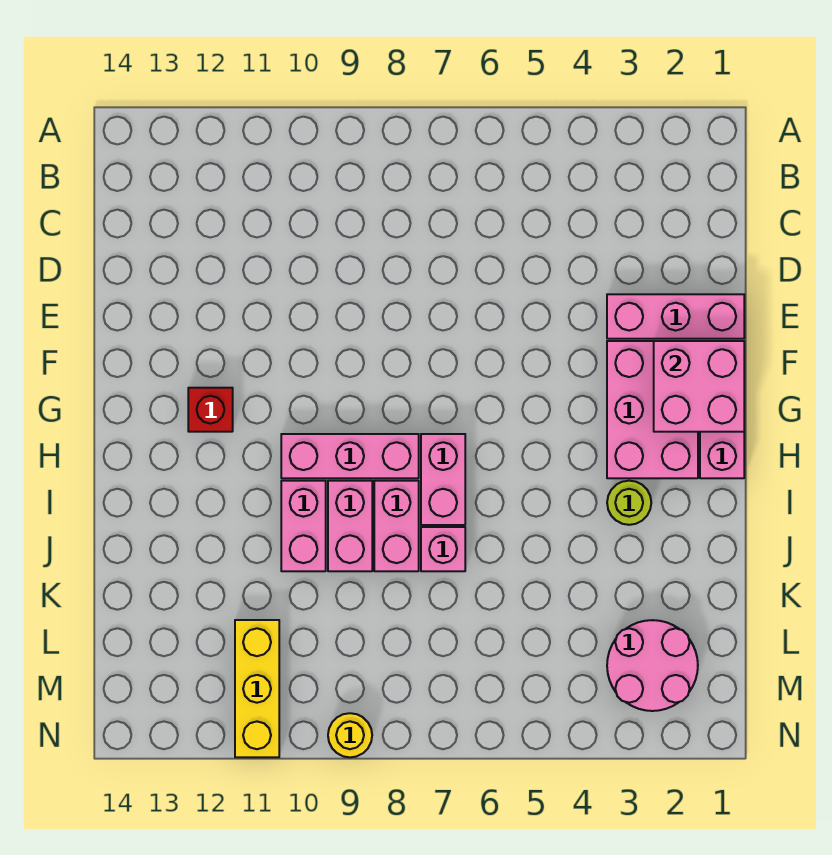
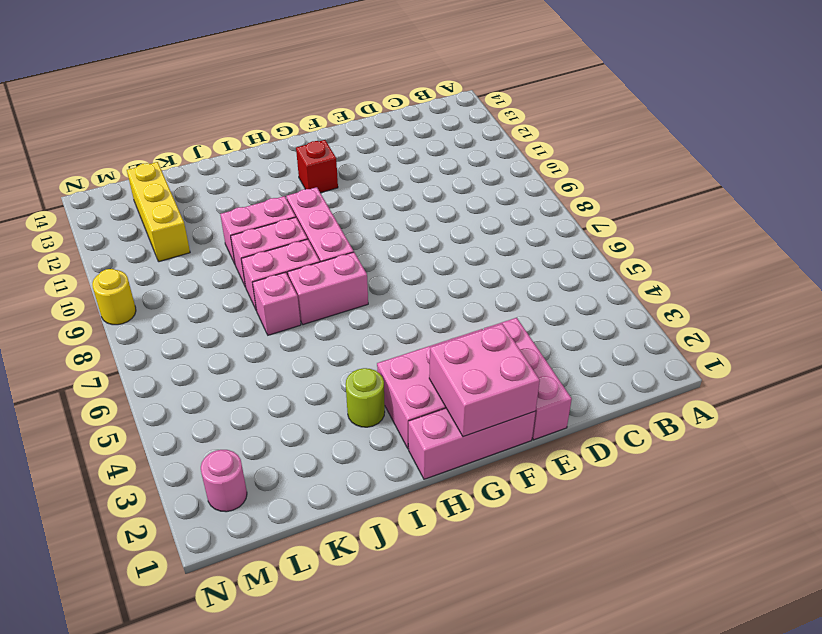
pink 2x2 round brick [607,620,698,711] -> pink 1x1 round brick [201,450,247,512]
yellow 1x3 brick [235,620,279,757] -> yellow 1x3 brick turned to [127,162,190,262]

